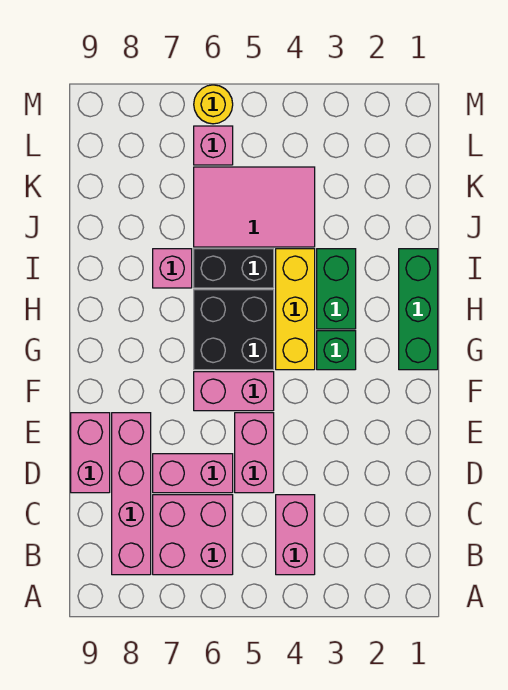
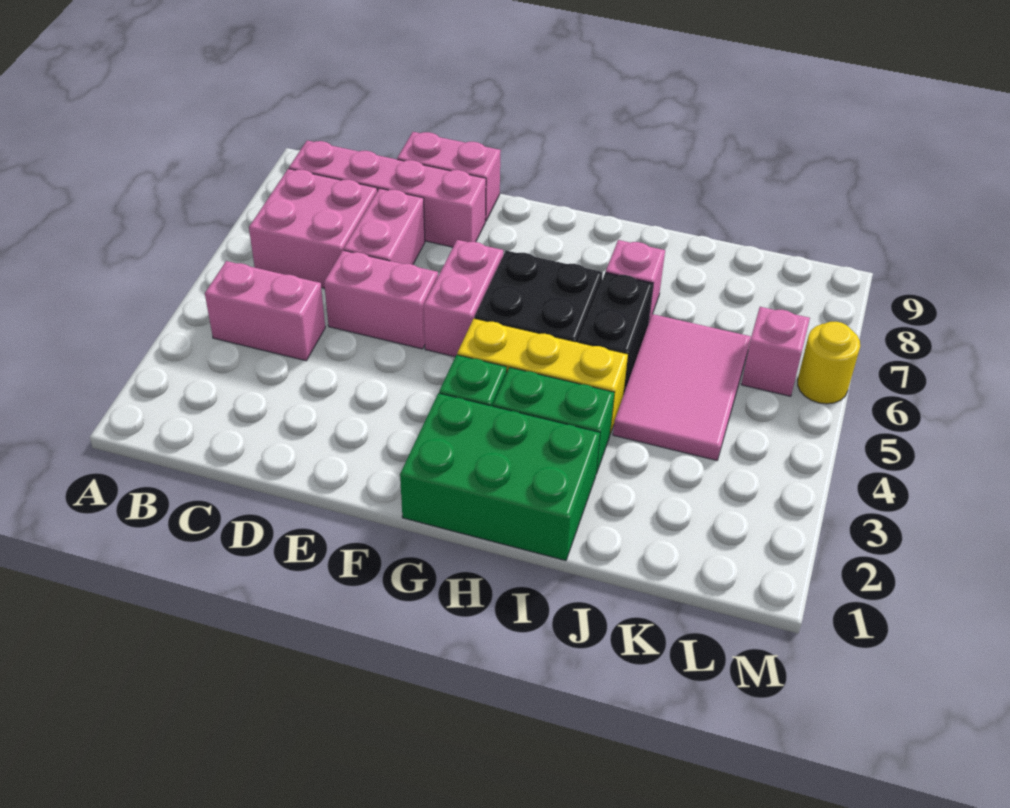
green 1x3 brick [399,249,438,370] -> green 2x3 brick [400,393,600,561]

